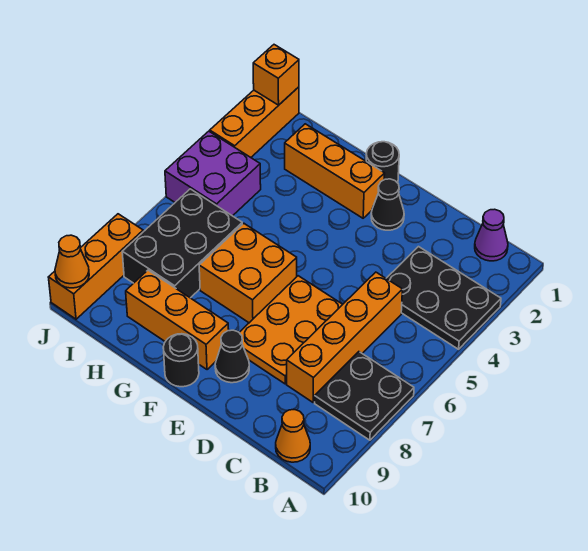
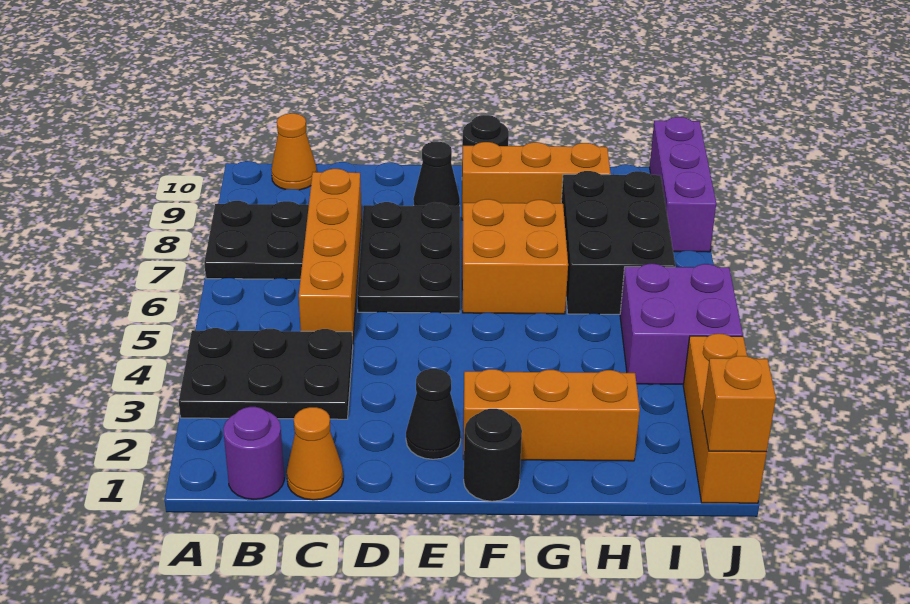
purple 1x1 cone [475,209,508,261] -> purple 1x1 round brick [223,407,284,499]
orange 2x3 plate [239,276,343,384] -> black 2x3 plate [357,202,460,313]
orange 1x3 brick [48,214,143,319] -> purple 1x3 brick [650,117,716,252]
orange 1x1 cone [55,235,89,288] -> orange 1x1 cone moved to [287,407,343,500]

